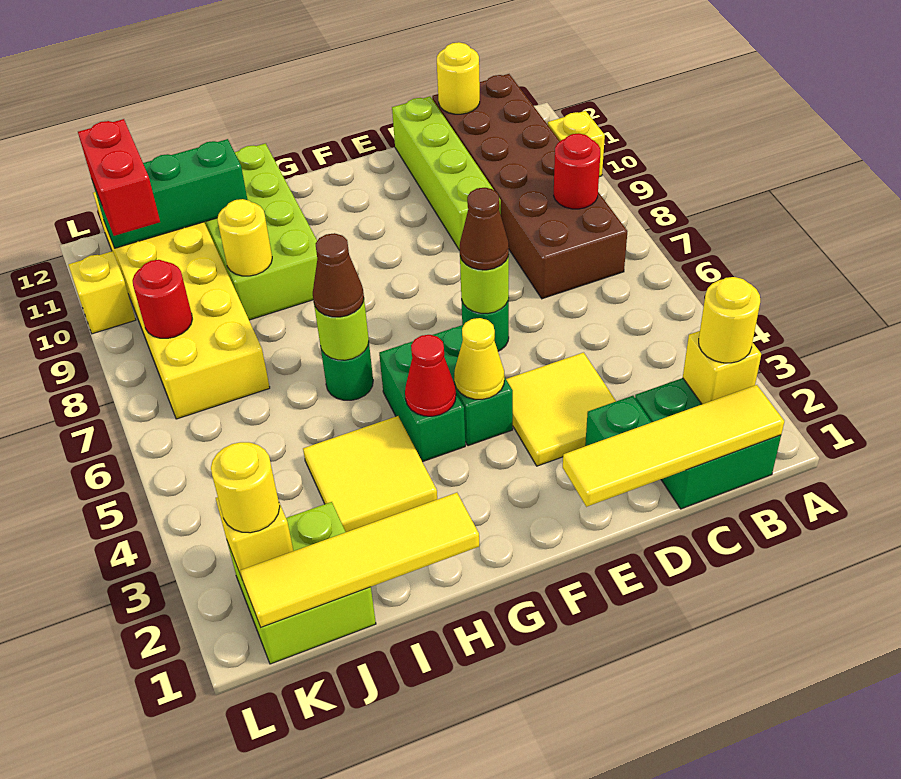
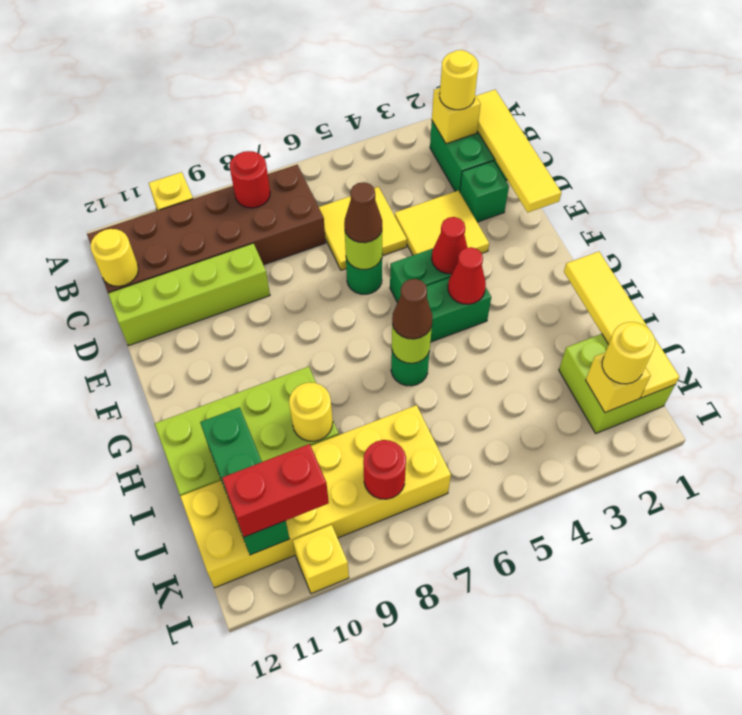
yellow 1x1 cone [454,318,504,399] -> red 1x1 cone [432,217,467,274]
yellow 2x2 tile [303,416,437,532] -> yellow 2x2 tile moved to [319,187,407,270]

